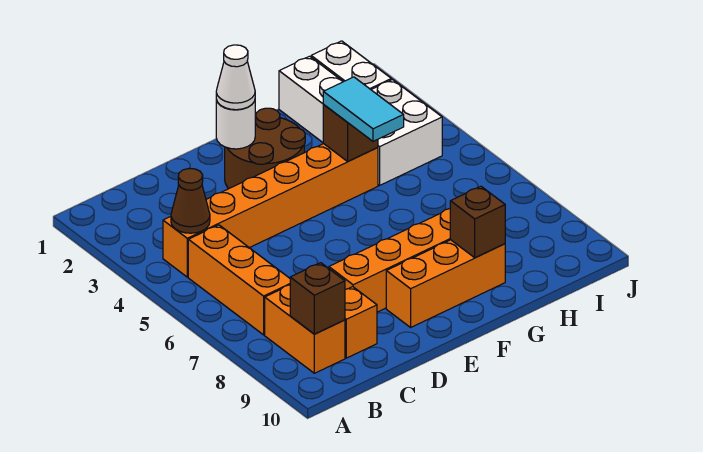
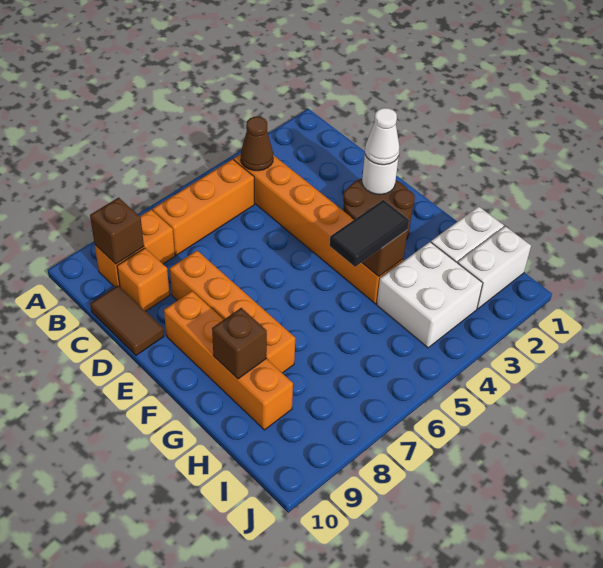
none -> brown 1x2 tile [90,285,164,355]
orange 1x3 brick [386,240,505,327] -> orange 1x4 brick [164,291,293,430]
cyan 1x2 tile [323,77,404,141] -> black 1x2 tile [330,200,409,267]

